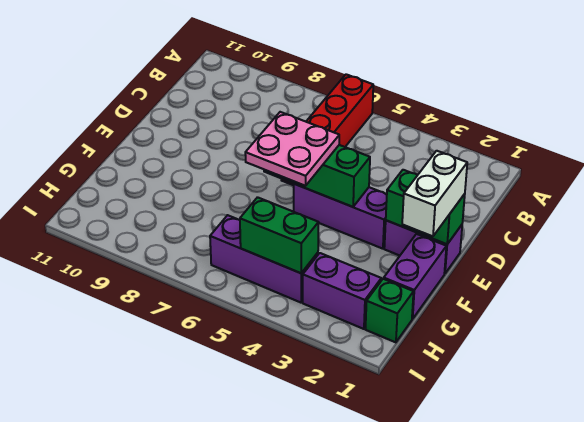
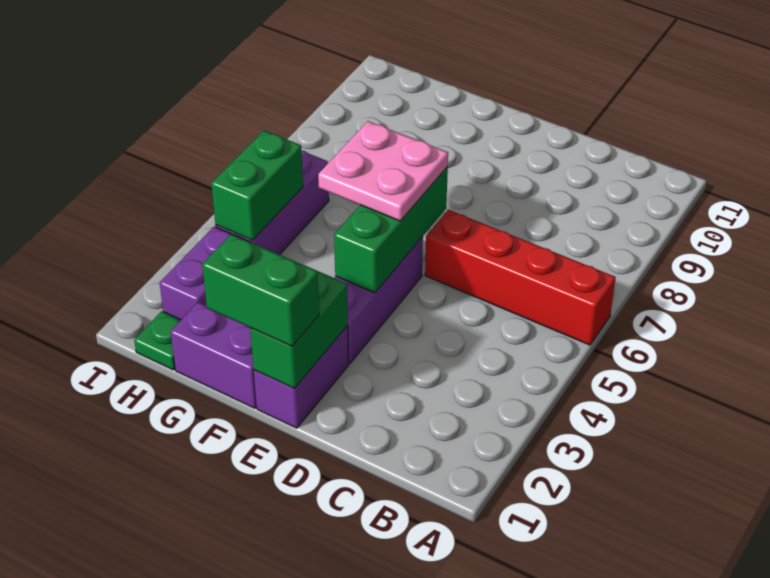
white 1x2 brick [402,151,467,236] -> green 1x2 brick [202,234,319,346]
green 1x1 brick [366,279,414,342] -> green 1x1 plate [134,311,181,370]

